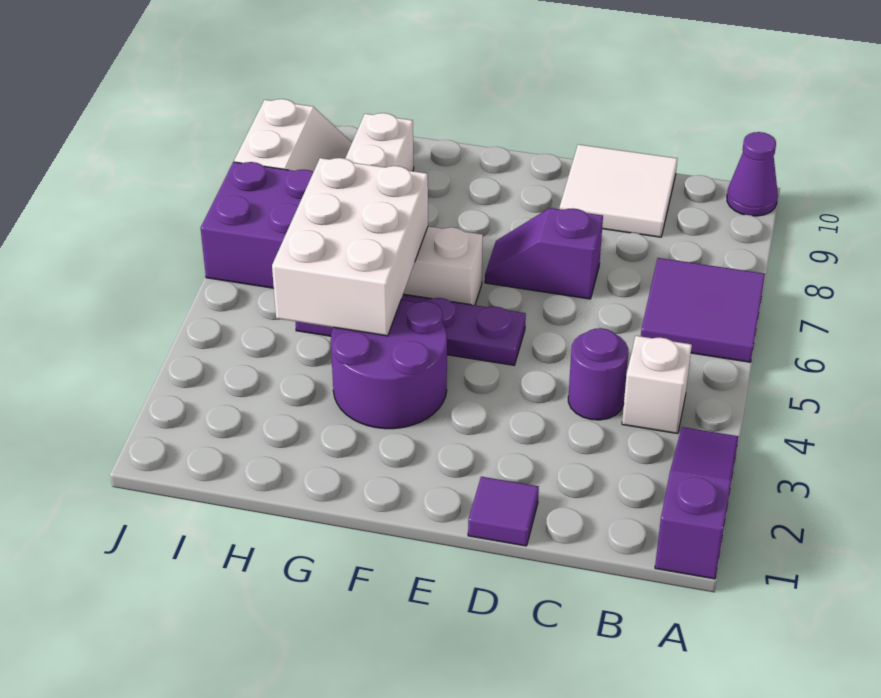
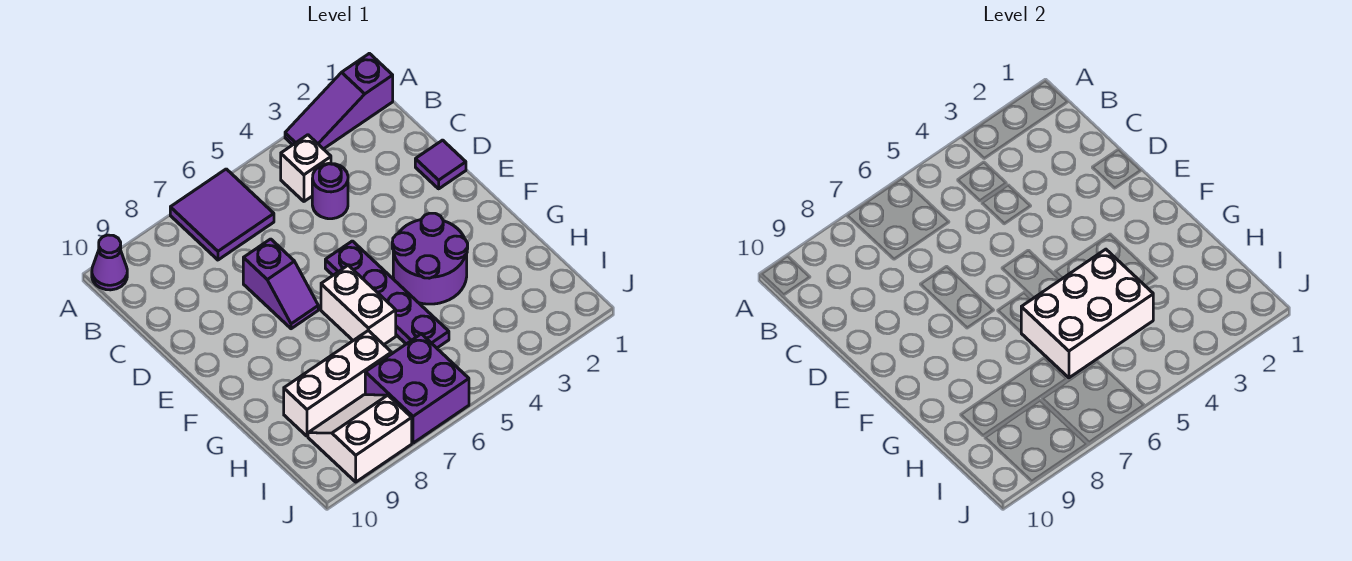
white 2x2 tile [560,144,677,237] -> none

